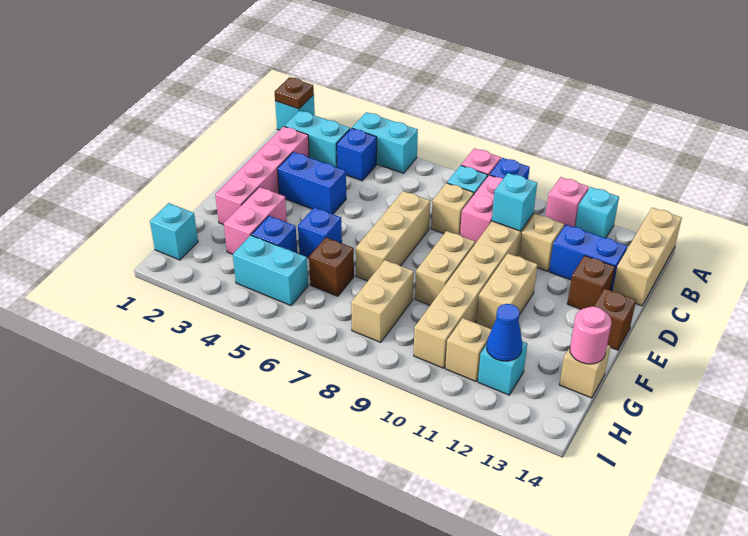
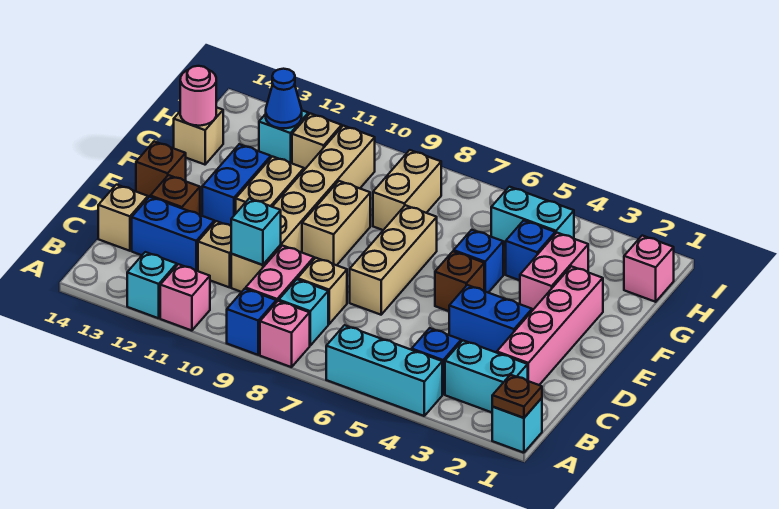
cyan 1x2 brick [352,112,418,173] -> cyan 1x3 brick [326,325,442,416]
tan 1x3 brick [612,208,682,306] -> tan 1x1 brick [98,185,148,251]
none -> blue 1x2 brick [202,144,271,226]
brown 1x1 brick [309,238,354,296] -> brown 1x1 brick moved to [435,251,484,311]
cyan 1x1 brick [150,203,198,260] -> pink 1x1 brick [624,236,674,302]

